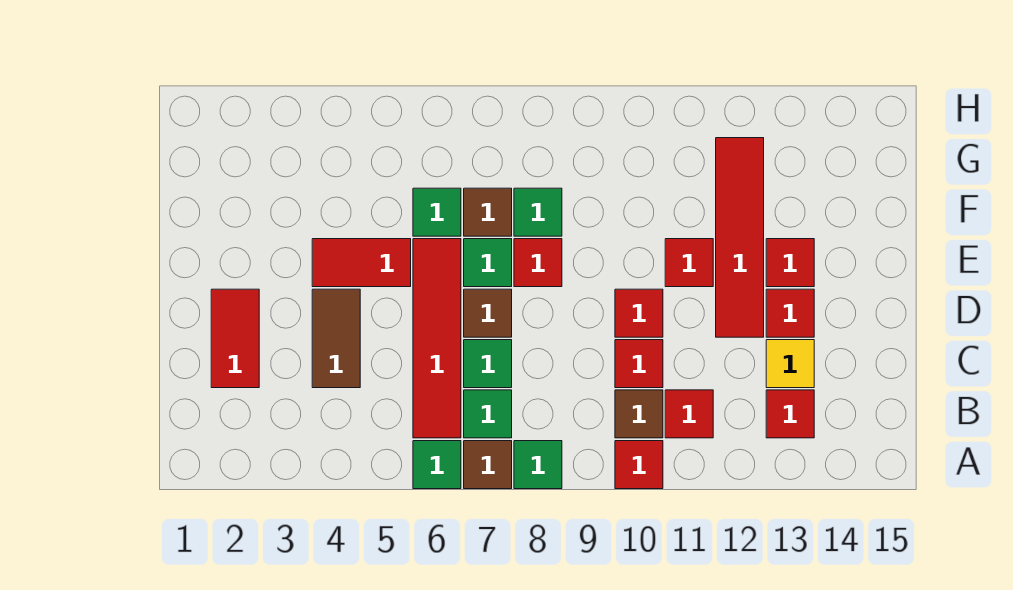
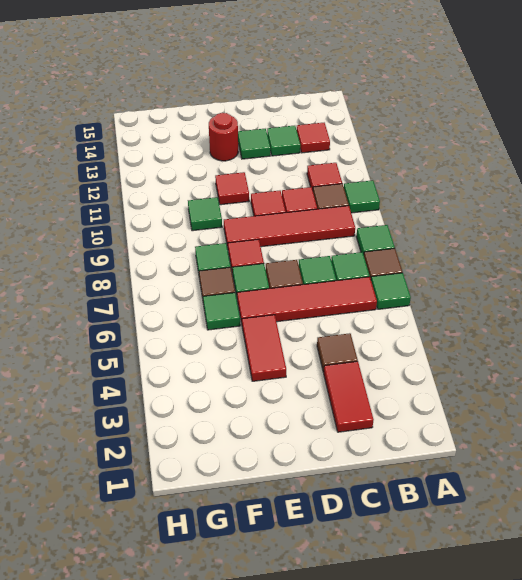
red 1x1 tile [615,441,663,489] -> green 1x1 tile [344,180,380,213]
red 1x2 tile [211,289,259,388] -> red 1x2 tile turned to [324,361,374,432]
brown 1x2 tile [312,289,360,388] -> brown 1x1 tile [317,333,358,372]
yellow 1x1 tile [766,340,814,388] -> green 1x1 tile [267,126,300,156]
red 1x4 tile [716,138,764,337] -> red 1x4 tile moved to [224,206,355,248]
red 1x1 tile [766,289,814,337] -> green 1x1 tile [238,129,270,159]
red 1x1 tile [766,239,814,287] -> red 1x1 round brick [209,113,238,161]
none -> green 1x1 tile [188,197,222,231]

